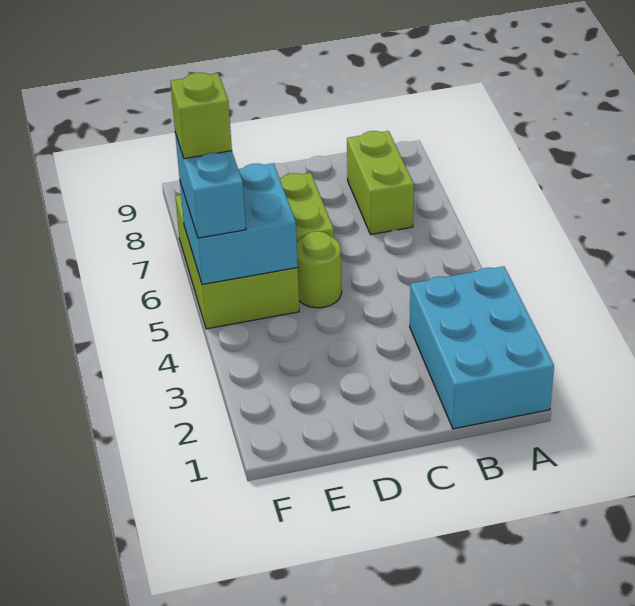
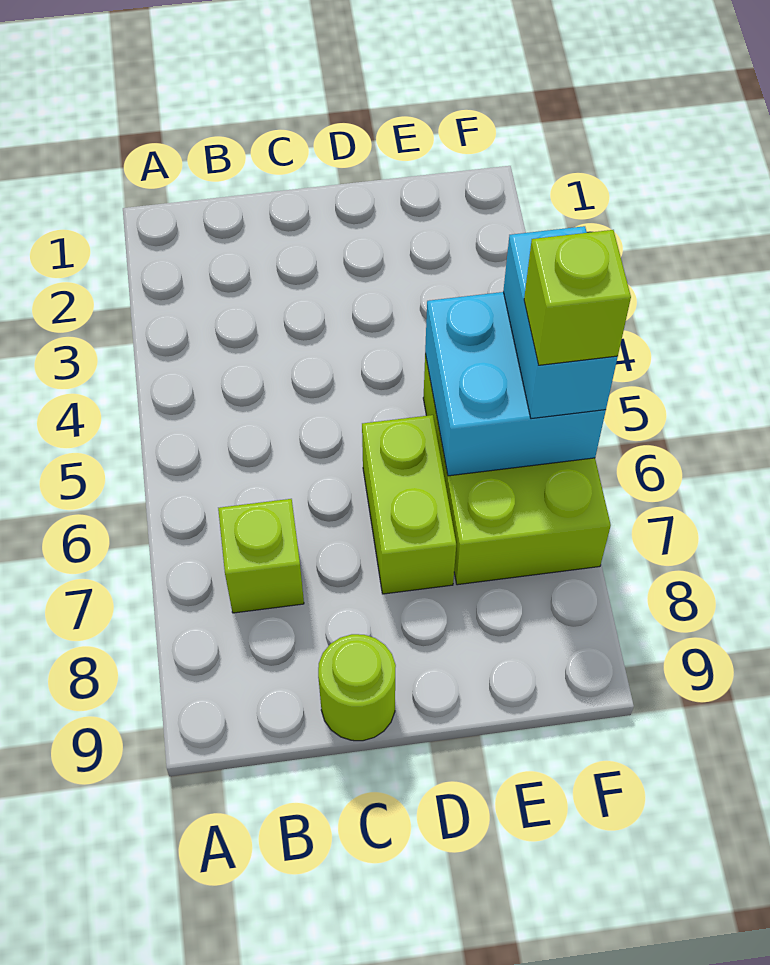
cyan 2x3 brick [410,266,554,429] -> none
lime 1x2 brick [347,131,414,234] -> lime 1x1 brick [218,499,304,613]
lime 1x1 round brick [297,231,342,308] -> lime 1x1 round brick moved to [318,634,396,741]

